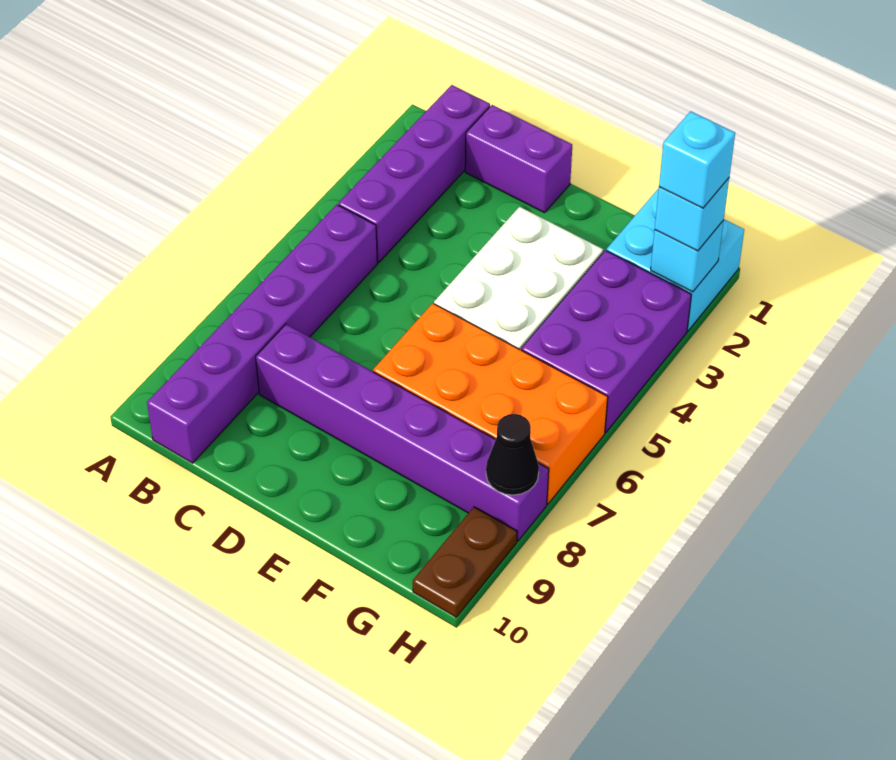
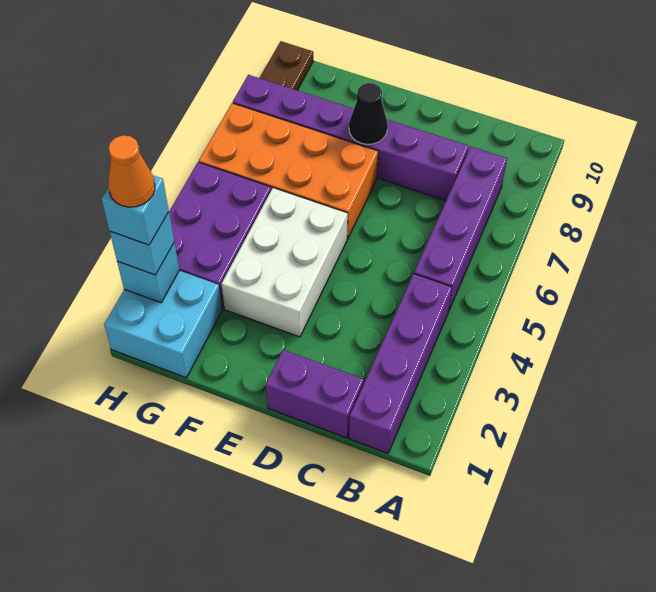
purple 1x6 brick [147,205,377,463] -> purple 1x4 brick [414,147,507,310]
none -> orange 1x1 cone [108,135,155,207]
black 1x1 cone [486,414,539,495] -> black 1x1 cone moved to [349,83,388,144]

